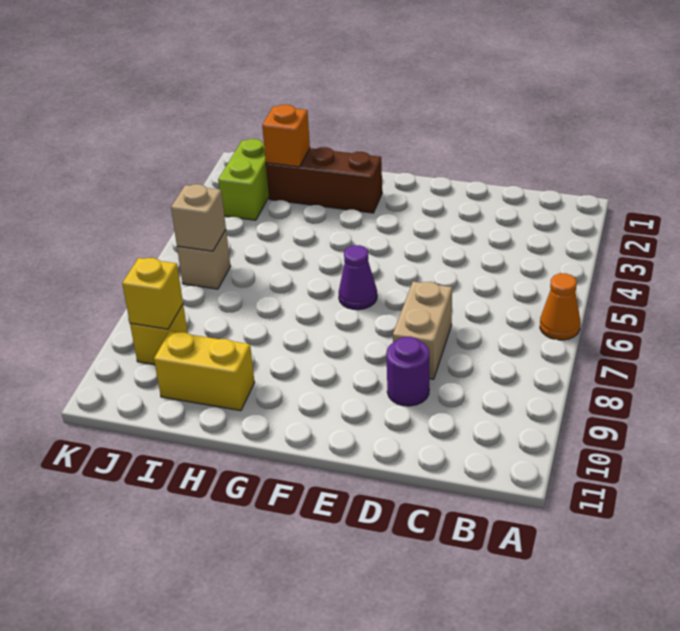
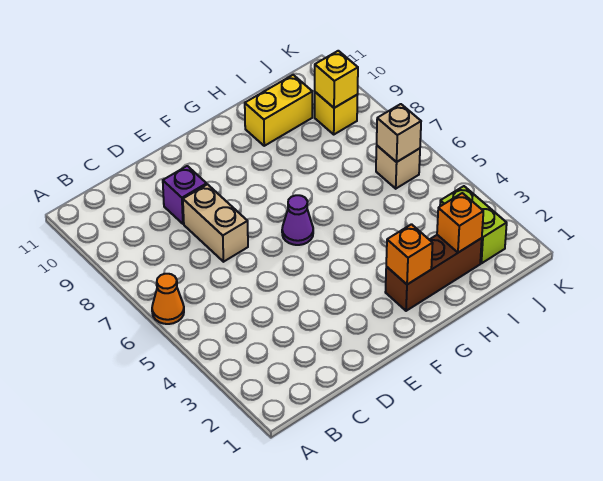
purple 1x1 round brick [387,337,429,406] -> purple 1x1 brick [163,166,207,224]
none -> orange 1x1 brick [386,224,433,284]

